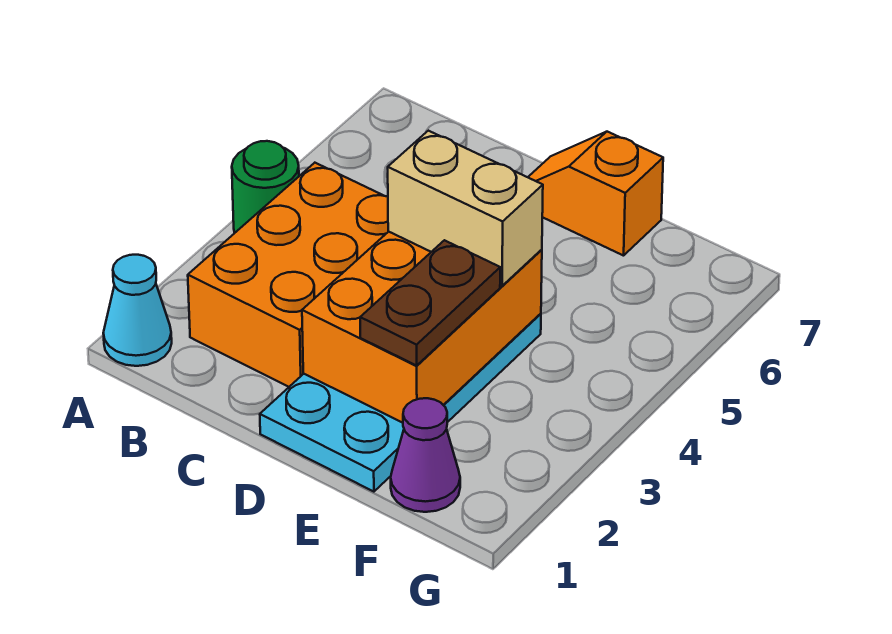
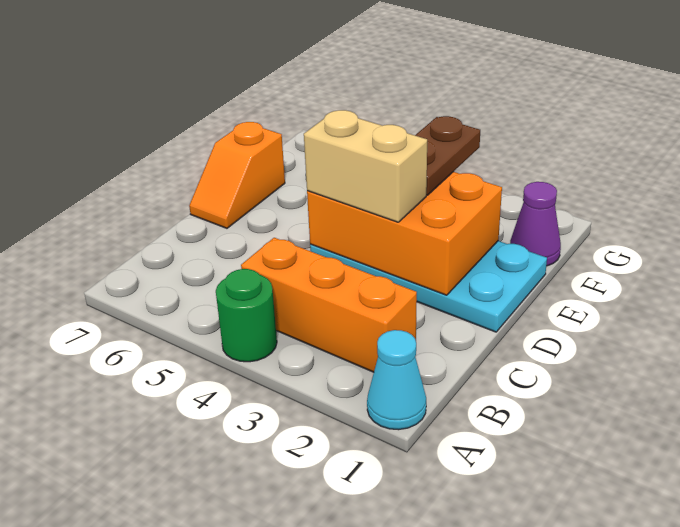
orange 2x3 brick [188,163,389,387] -> orange 1x3 brick [241,238,417,372]
tan 1x2 brick [388,131,543,286] -> tan 1x2 brick turned to [304,110,427,222]
brown 1x2 plate [360,240,500,366] -> brown 1x2 plate turned to [415,116,480,195]

